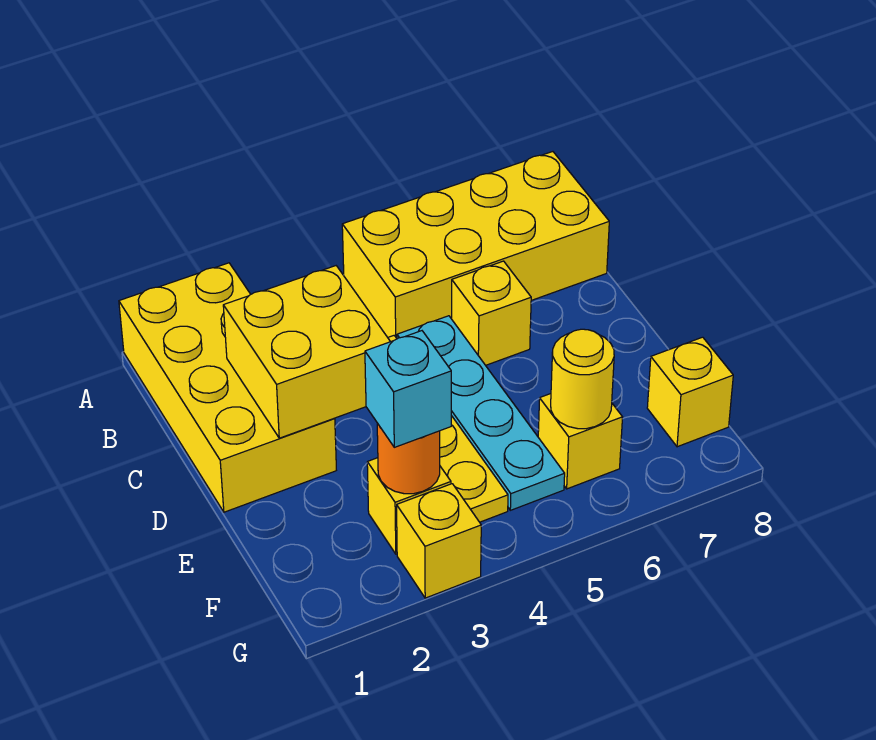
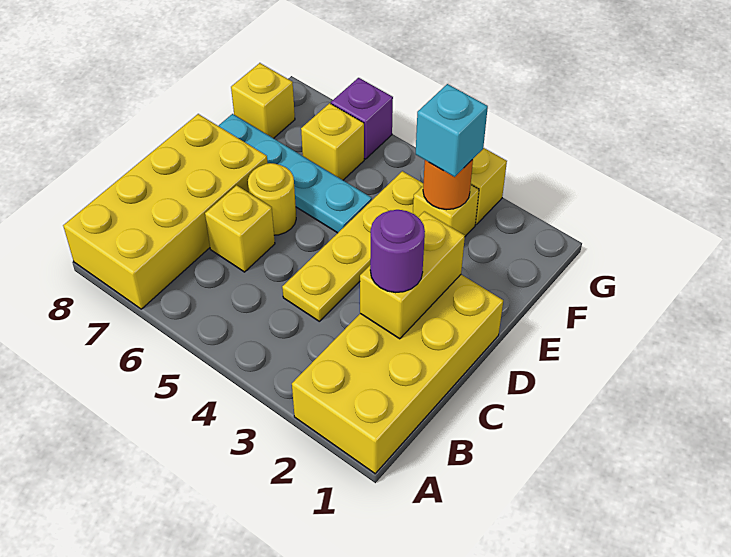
yellow 2x4 brick [342,152,609,338] -> yellow 2x4 brick turned to [63,114,268,309]
yellow 2x2 brick [223,266,390,438] -> yellow 1x2 brick [360,211,465,339]
none -> purple 1x1 round brick [370,210,425,293]
cyan 1x4 plate [397,316,565,510] -> cyan 1x4 plate turned to [219,114,372,233]
yellow 1x1 round brick [551,329,614,429] -> yellow 1x1 round brick moved to [248,163,296,235]
none -> purple 1x1 brick [331,78,393,159]

